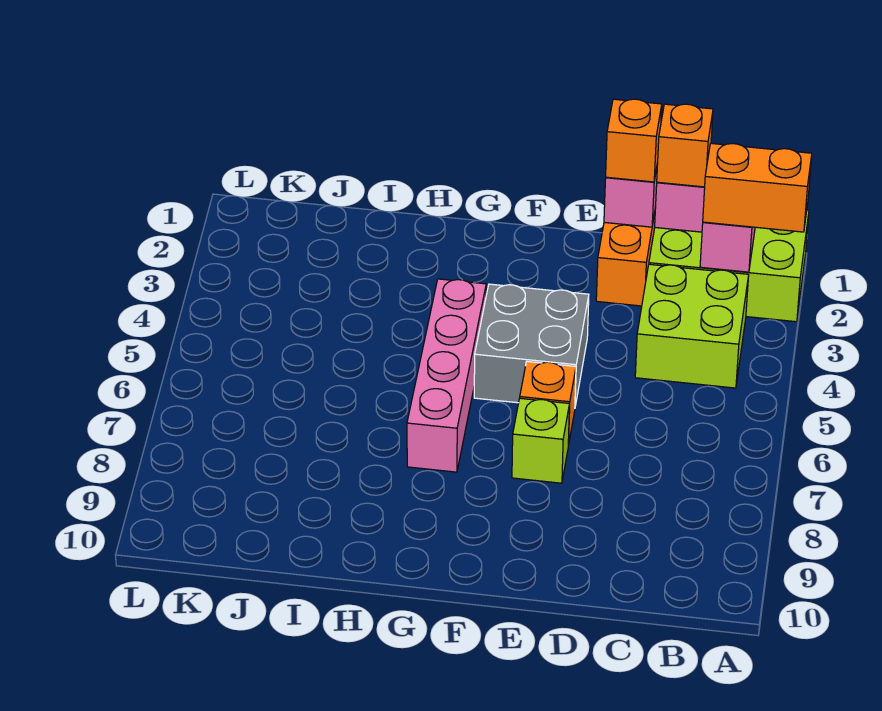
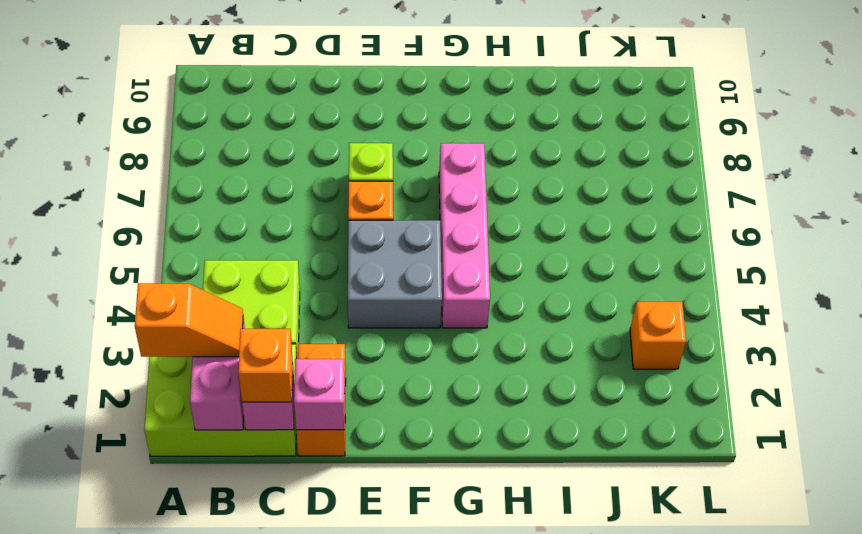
orange 1x2 brick [703,143,812,232] -> orange 1x2 slope [135,283,243,357]
orange 1x1 brick [606,99,662,182] -> orange 1x1 brick moved to [630,302,686,369]

